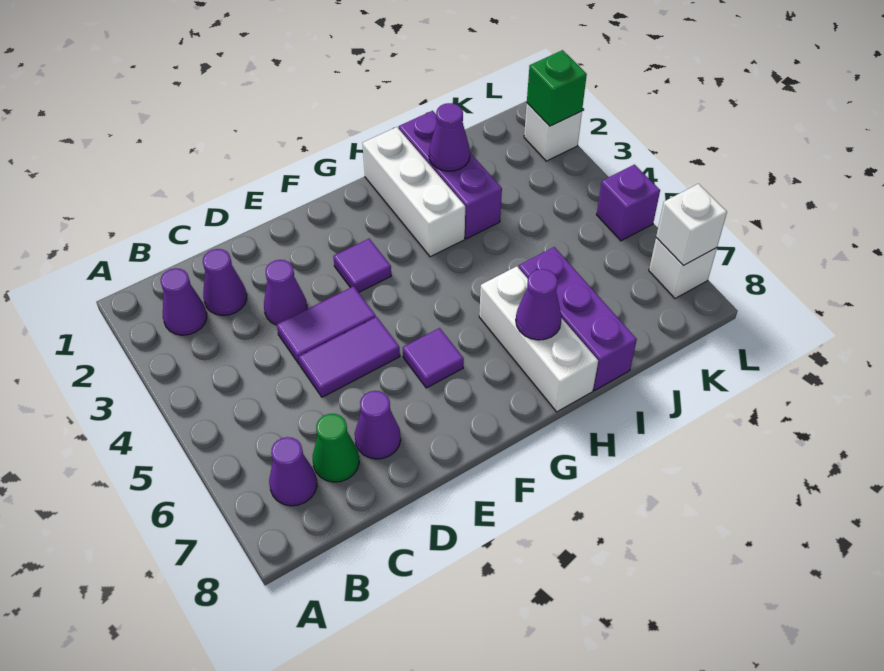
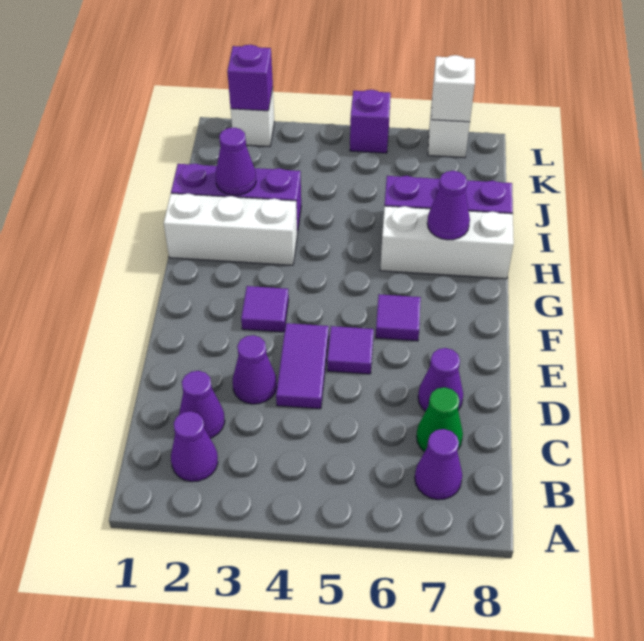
purple 1x2 tile [299,317,400,397] -> purple 1x1 tile [327,326,374,374]
green 1x1 brick [527,50,587,126] -> purple 1x1 brick [227,45,273,111]

